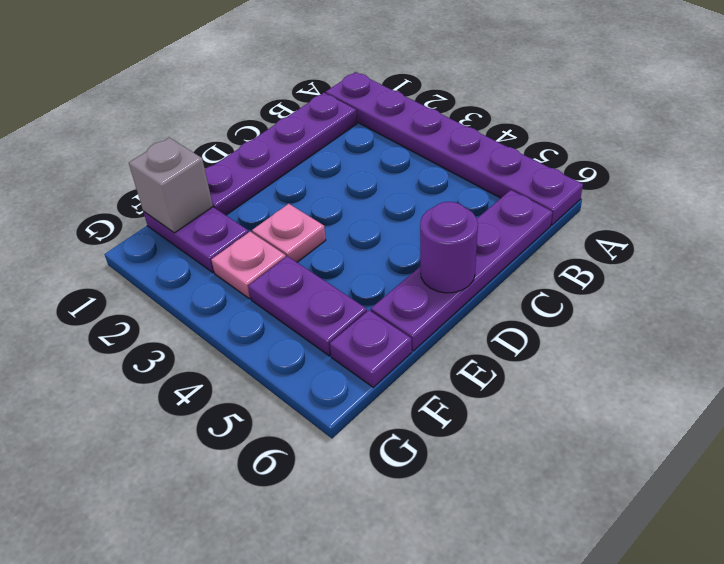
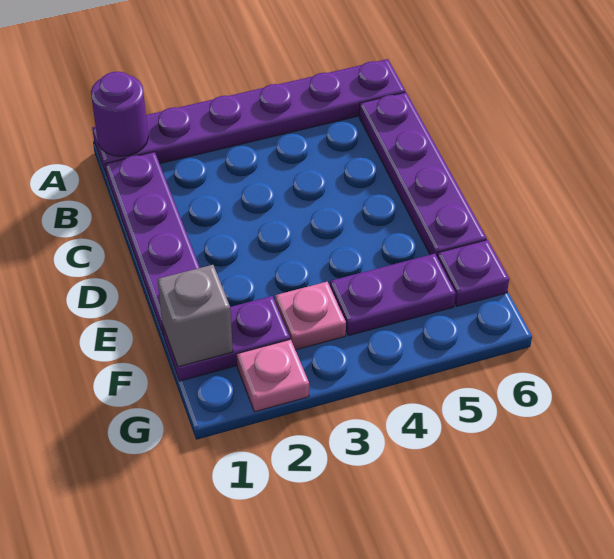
purple 1x1 round brick [420,202,478,293] -> purple 1x1 round brick moved to [91,72,148,156]
pink 1x1 plate [252,204,326,262] -> pink 1x1 plate moved to [237,340,309,412]

